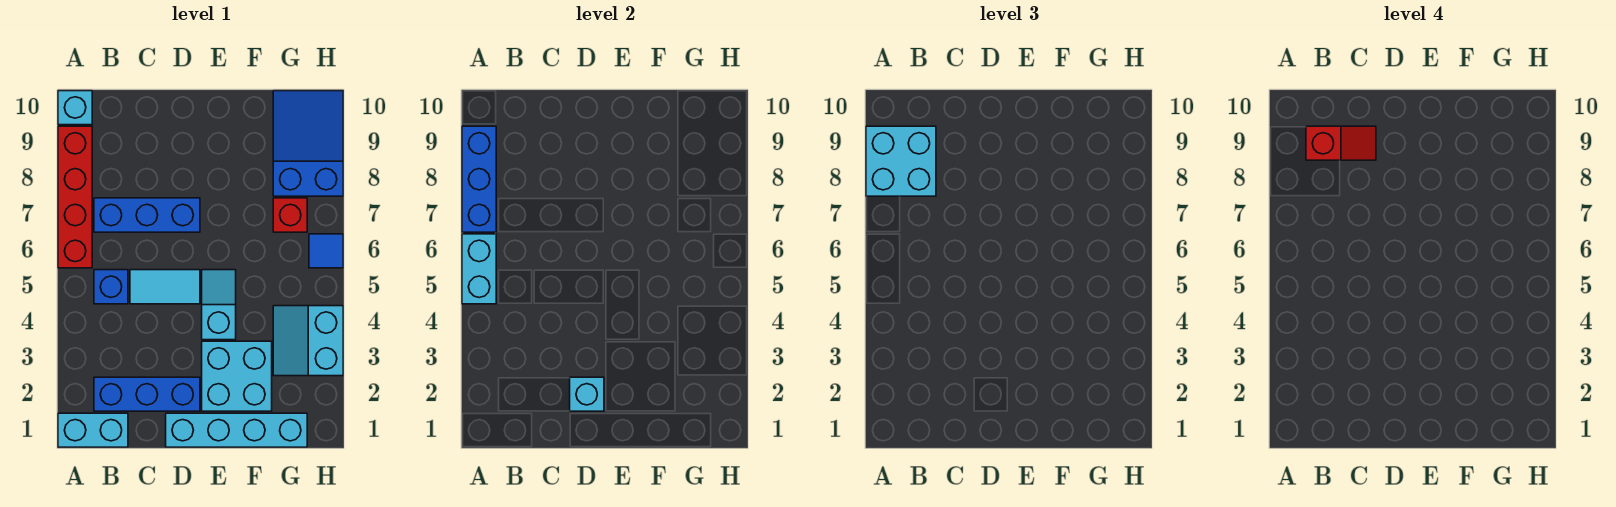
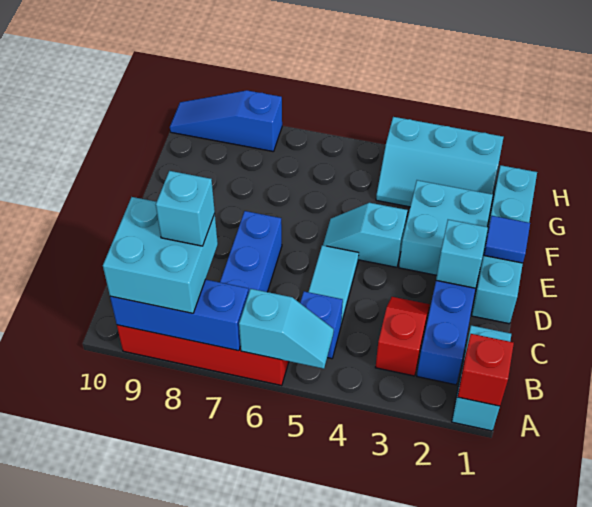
cyan 1x2 brick [462,234,496,304] -> cyan 1x2 slope [239,289,334,369]
cyan 1x1 brick [58,91,92,125] -> cyan 1x1 brick moved to [156,171,215,246]
red 1x2 slope [1306,126,1376,160] -> red 1x2 slope moved to [375,297,430,376]
cyan 2x2 slope [273,306,343,376] -> cyan 2x3 slope [376,117,504,207]
red 1x1 brick [273,198,307,232] -> red 1x1 brick moved to [458,334,514,406]
blue 2x3 slope [273,91,343,196] -> blue 1x3 slope [170,90,282,152]
blue 1x1 tile [309,234,343,268] -> blue 1x1 tile moved to [484,216,530,263]

